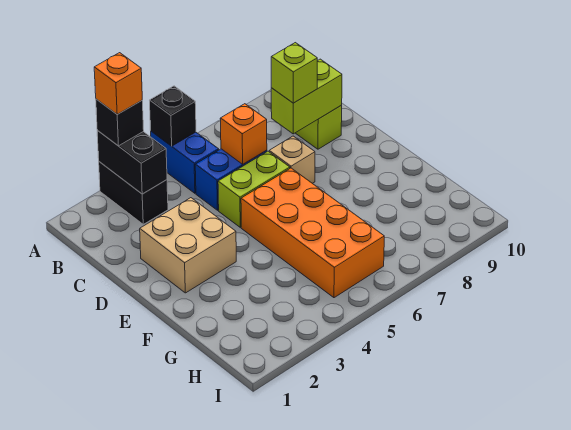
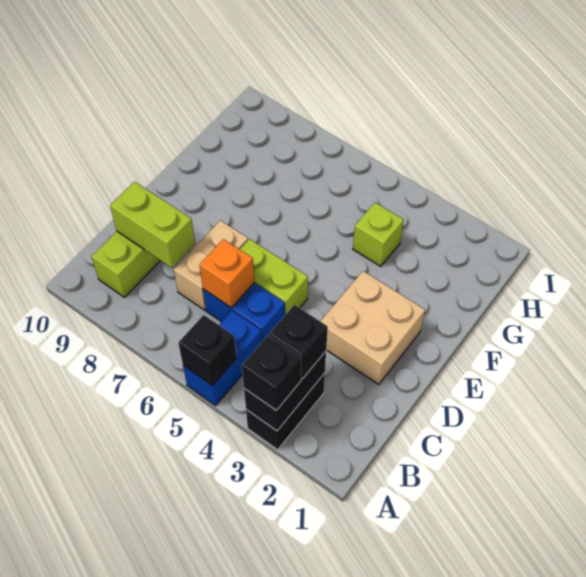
orange 1x1 brick [94,53,142,114] -> none
none -> black 1x1 brick [269,305,328,379]
lime 1x1 brick [271,43,317,103] -> lime 1x1 brick moved to [353,203,404,266]
tan 1x1 brick [269,136,315,183] -> tan 1x2 brick [174,220,248,310]
orange 2x4 brick [241,168,384,298] -> none

